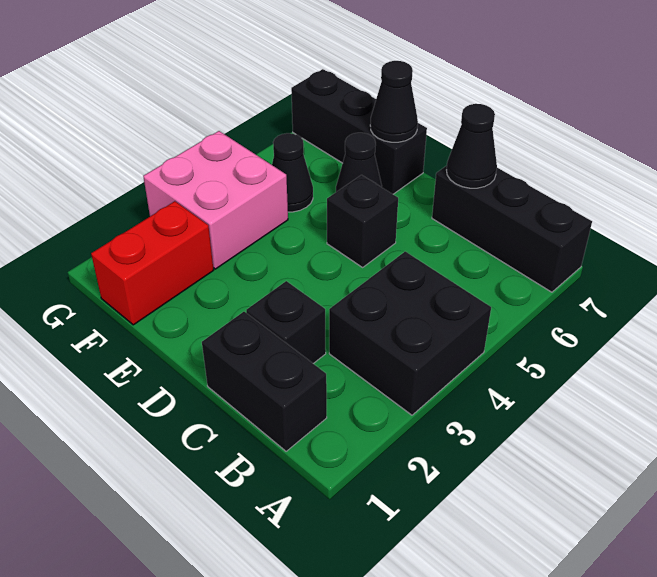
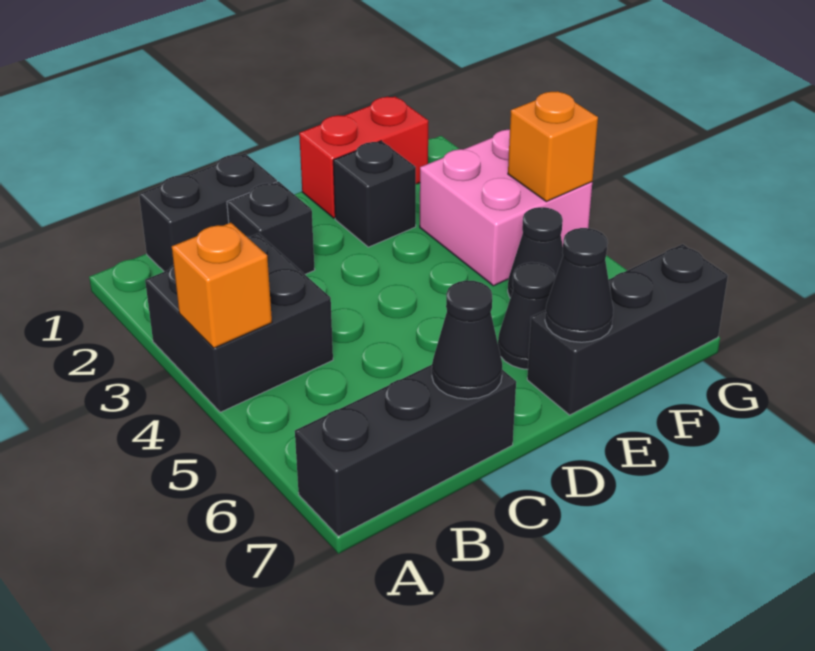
none -> orange 1x1 brick [172,223,272,348]
black 1x1 brick [327,175,398,267] -> black 1x1 brick moved to [333,141,416,247]
red 1x2 brick [91,201,213,325] -> red 1x2 brick turned to [299,96,428,218]
none -> orange 1x1 brick [508,91,598,202]

